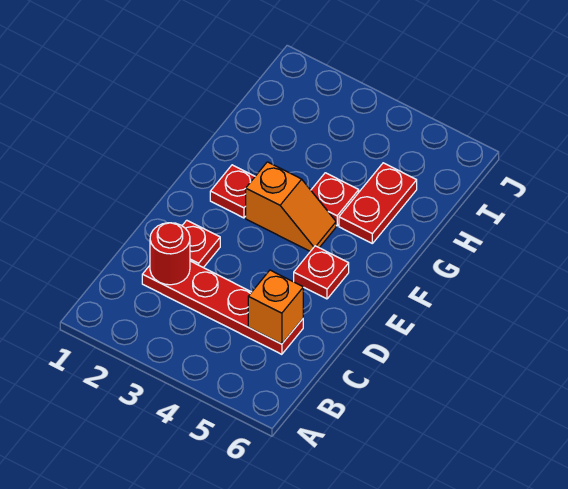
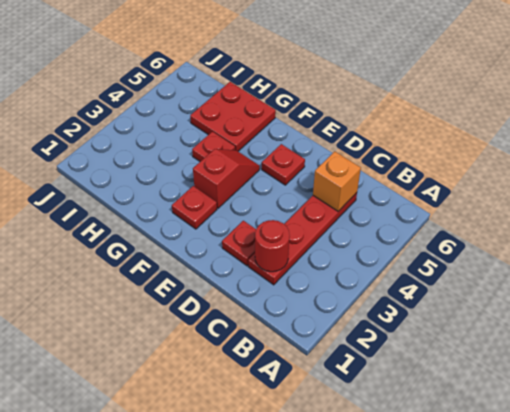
orange 1x2 slope [246,162,336,251] -> red 1x2 slope [193,149,260,208]
red 1x2 plate [339,163,417,243] -> red 2x2 plate [190,82,276,151]

